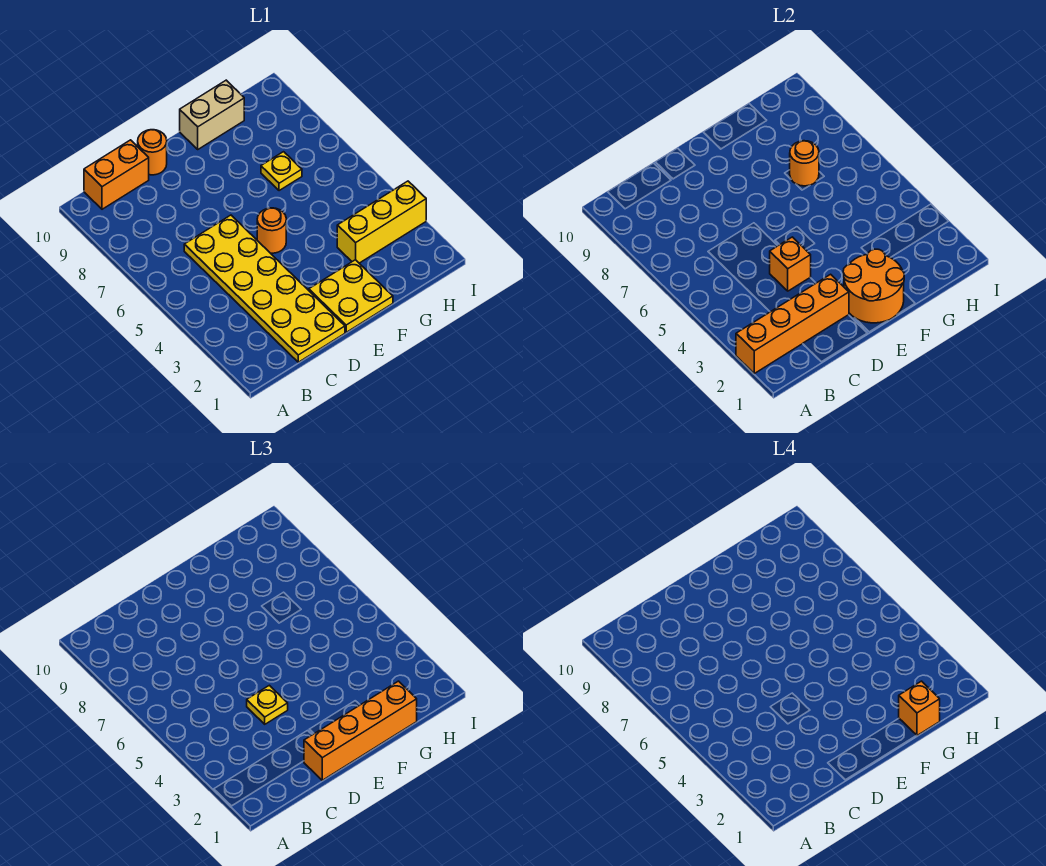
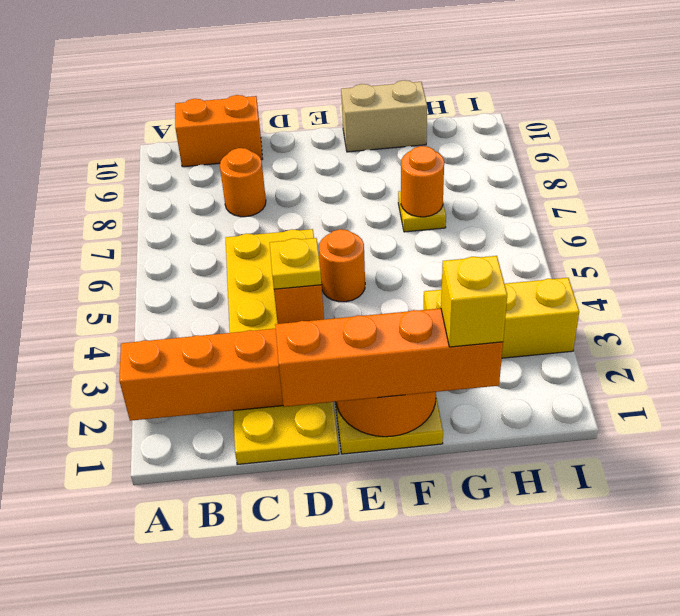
orange 1x1 round brick [138,130,167,175] -> orange 1x1 round brick moved to [220,148,266,217]
orange 1x1 brick [899,681,940,735] -> yellow 1x1 brick [441,256,507,347]

